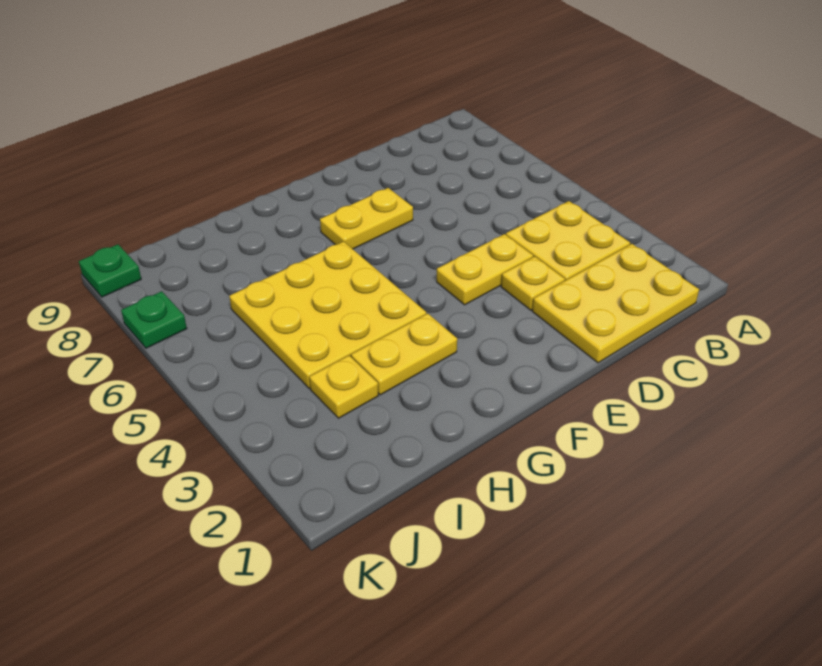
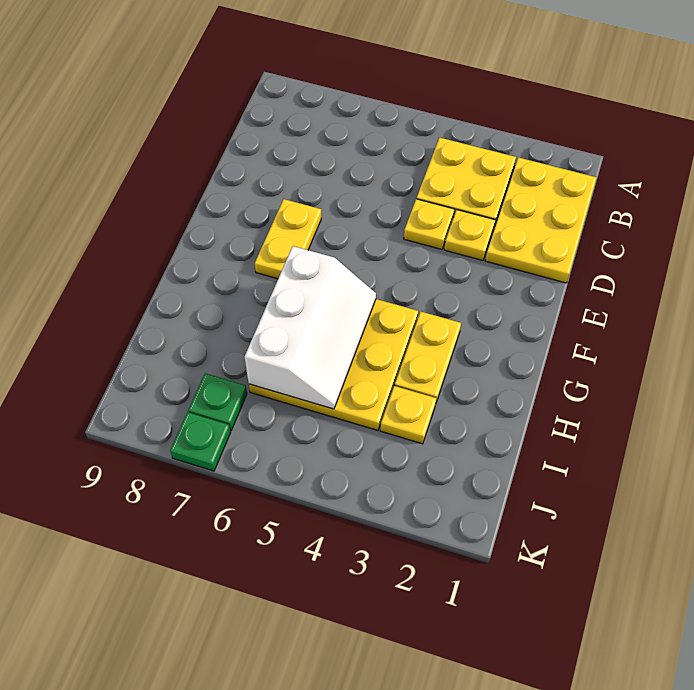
yellow 1x2 plate [437,234,533,305] -> yellow 1x1 plate [404,199,454,249]
none -> white 2x3 slope [245,246,376,409]
green 1x1 plate [79,244,141,297] -> green 1x1 plate moved to [188,373,247,431]

